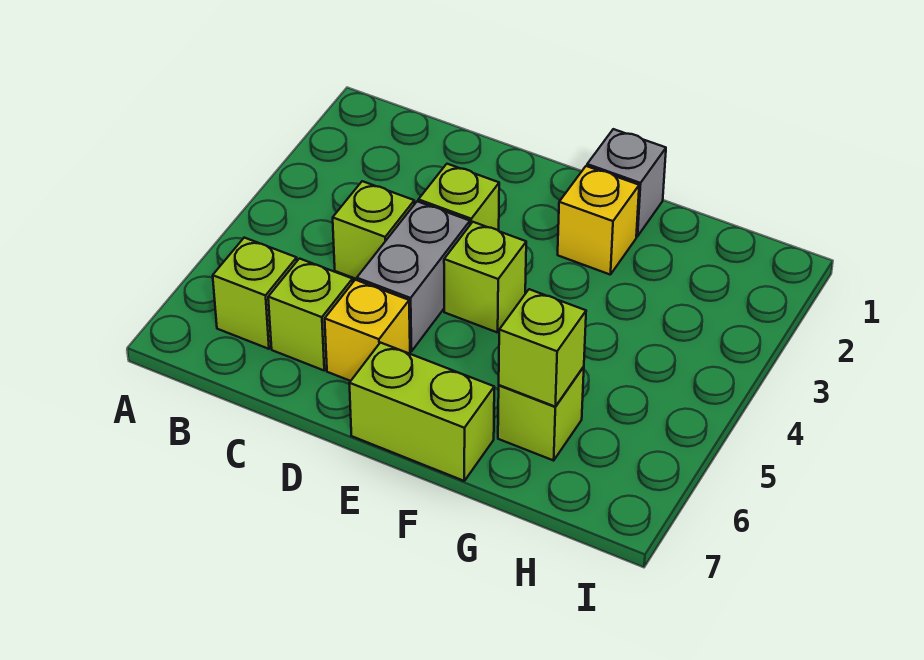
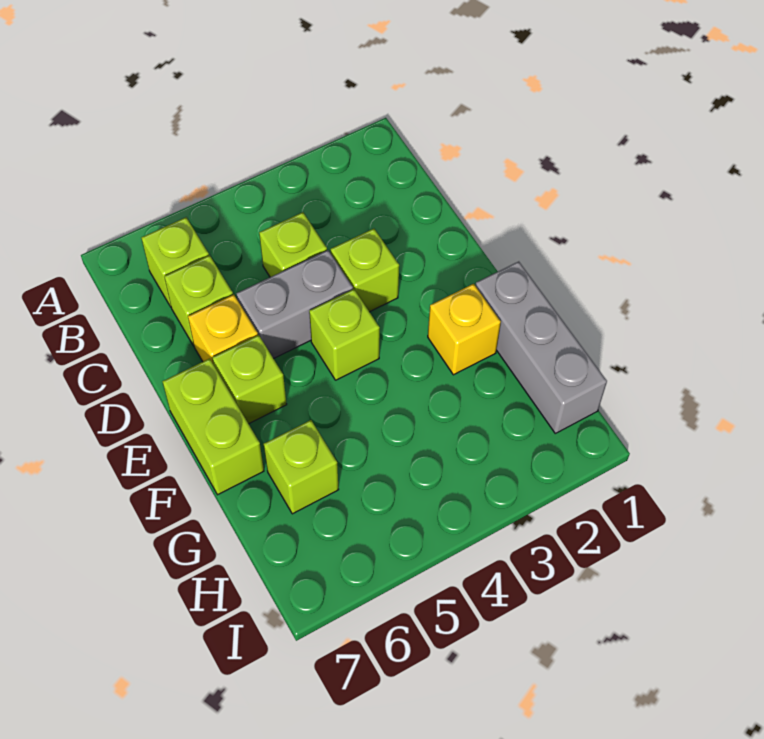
grey 1x1 brick [587,129,666,236] -> grey 1x3 brick [476,262,607,433]
lime 1x1 brick [499,289,586,407] -> lime 1x1 brick moved to [212,335,287,424]

